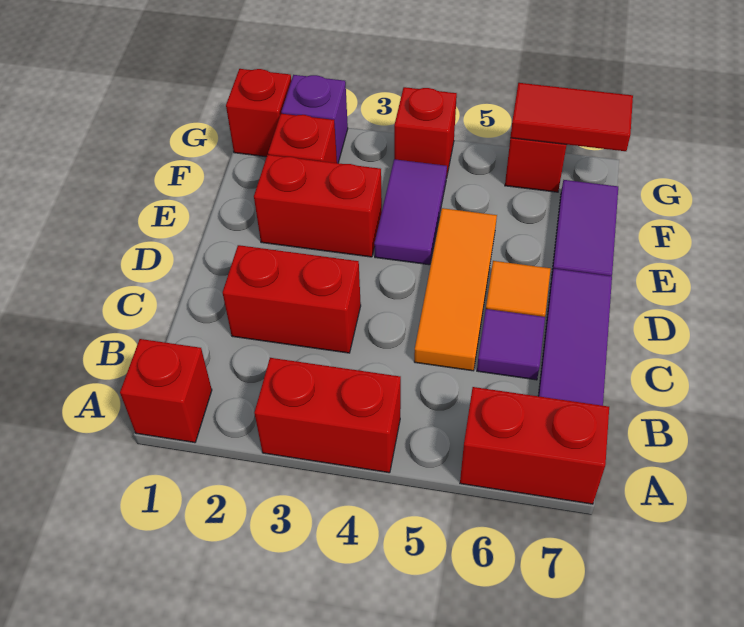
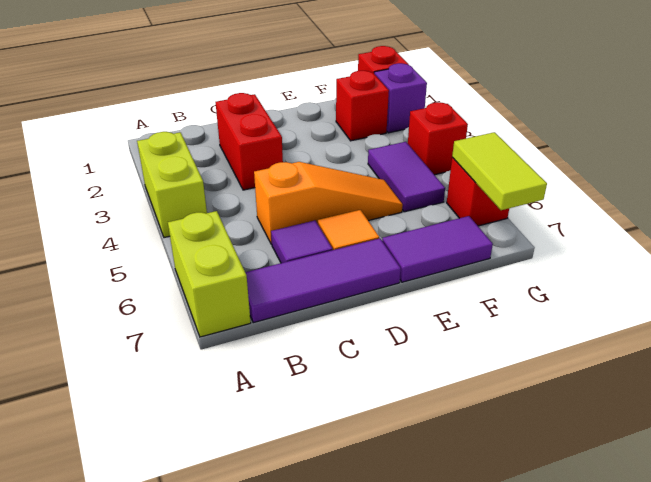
red 1x1 brick [120,339,212,443] -> none
red 1x2 brick [254,358,401,473] -> lime 1x2 brick [137,132,207,238]
red 1x2 brick [460,387,609,504] -> lime 1x2 brick [168,211,251,337]
orange 1x3 tile [414,208,497,371] -> orange 1x3 slope [254,162,403,244]
red 1x2 brick [254,155,382,257] -> none
purple 1x2 tile [374,159,447,265] -> purple 1x2 tile turned to [368,142,445,212]
red 1x2 tile [510,83,633,151] -> lime 1x2 tile [452,132,547,210]

